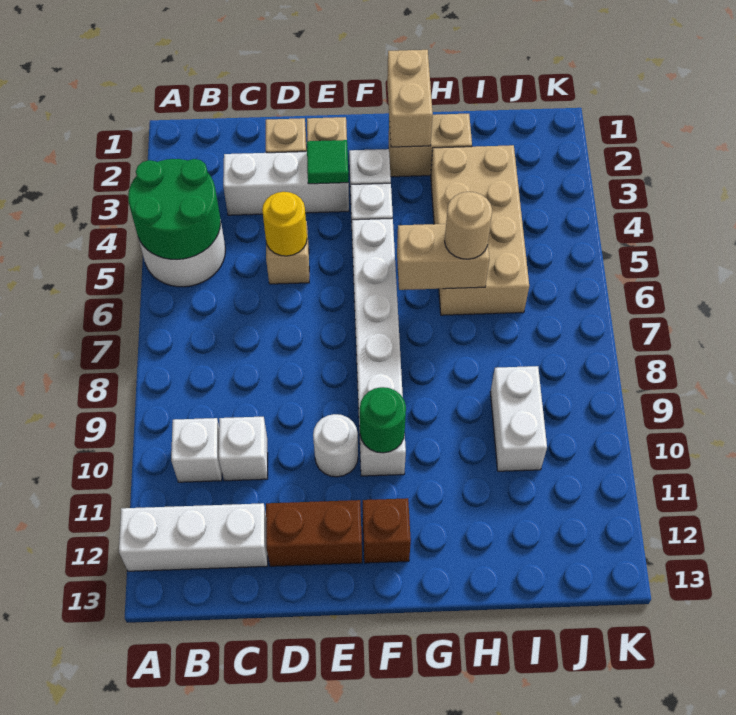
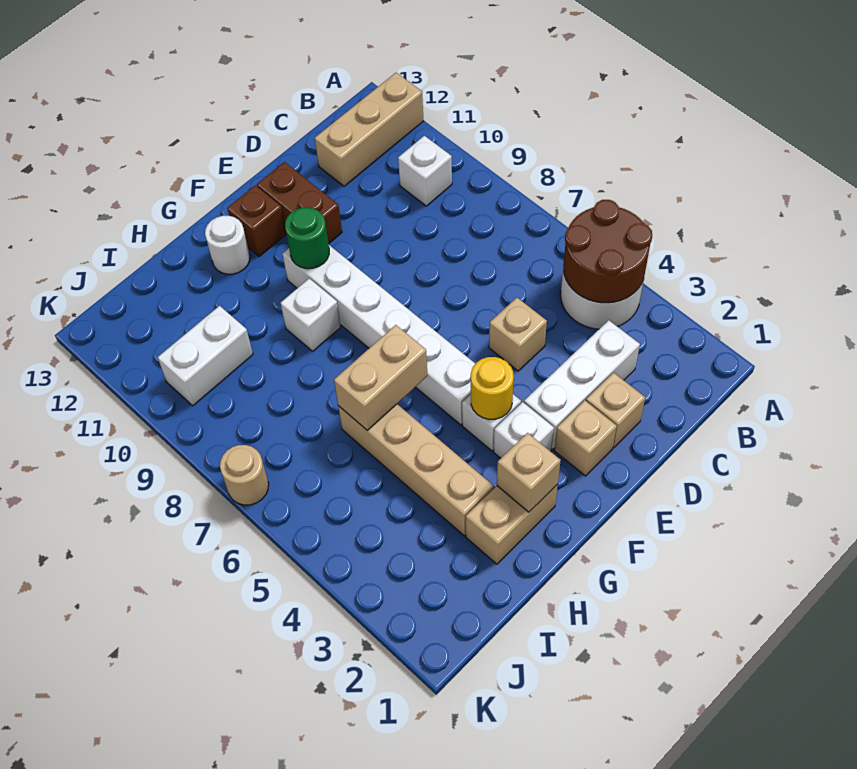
green 2x2 round brick [128,159,221,260] -> brown 2x2 round brick [563,200,652,303]
white 1x3 brick [119,503,268,571] -> tan 1x3 brick [315,73,423,186]
white 1x1 brick [219,417,268,481] -> white 1x1 brick moved to [281,278,341,351]
yellow 1x1 round brick [262,192,307,256] -> yellow 1x1 round brick moved to [471,357,514,419]
brown 1x2 brick [266,500,362,566] -> brown 1x2 brick turned to [257,162,342,243]
green 1x1 tile [307,140,348,184] -> none
white 1x1 round brick [313,414,358,477] -> white 1x1 round brick moved to [205,216,250,274]
tan 1x2 brick [387,50,433,147] -> tan 1x1 brick [497,433,561,512]
tan 2x4 brick [431,145,529,315] -> tan 1x4 brick [338,404,494,536]
tan 1x1 round brick [445,192,492,259] -> tan 1x1 round brick moved to [220,445,269,505]
white 1x2 brick [490,366,547,471] -> white 1x2 brick turned to [158,306,253,406]

